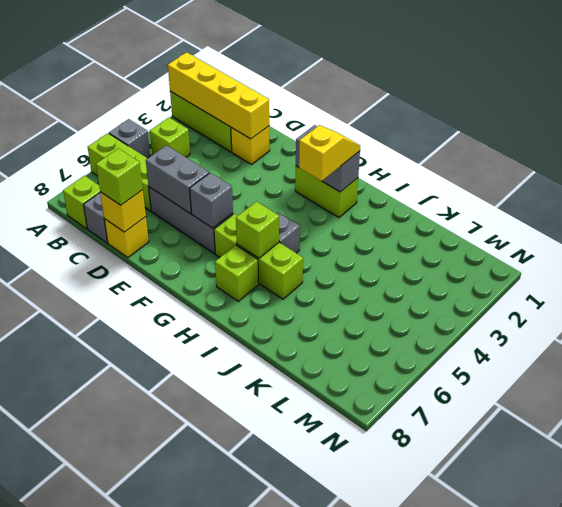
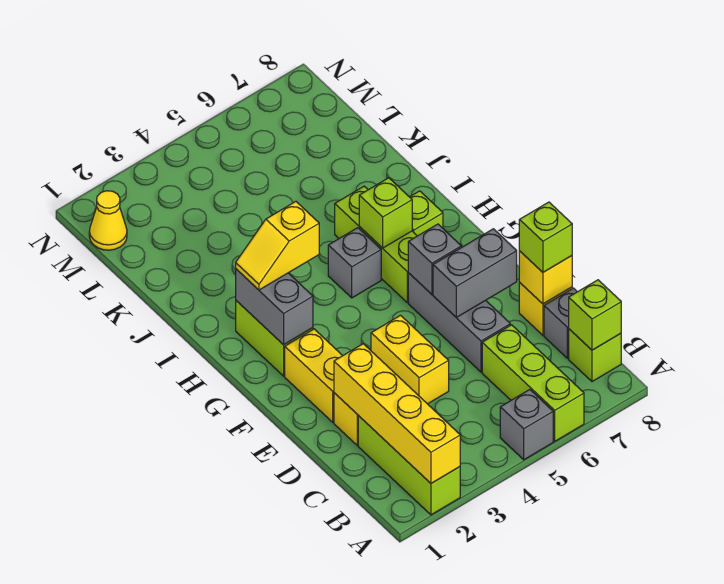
lime 1x1 brick [150,118,190,157] -> lime 1x1 brick moved to [569,280,621,350]
none -> yellow 1x2 brick [371,315,449,404]
grey 1x2 brick [146,145,209,214] -> grey 1x2 brick turned to [433,229,517,317]
none -> yellow 1x2 brick [285,329,343,422]
none -> yellow 1x1 cone [89,191,127,250]

